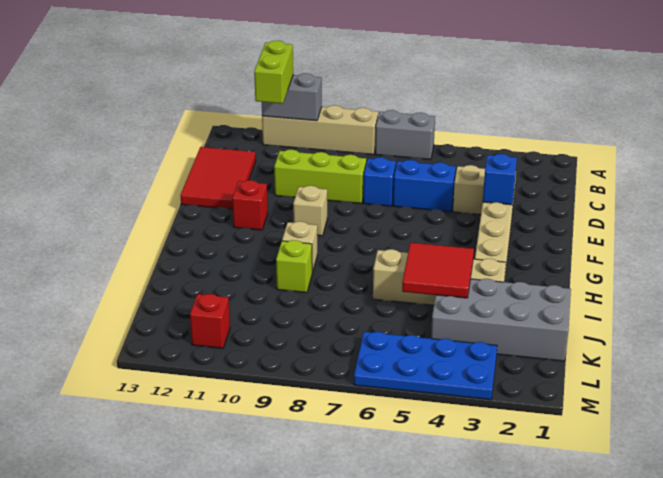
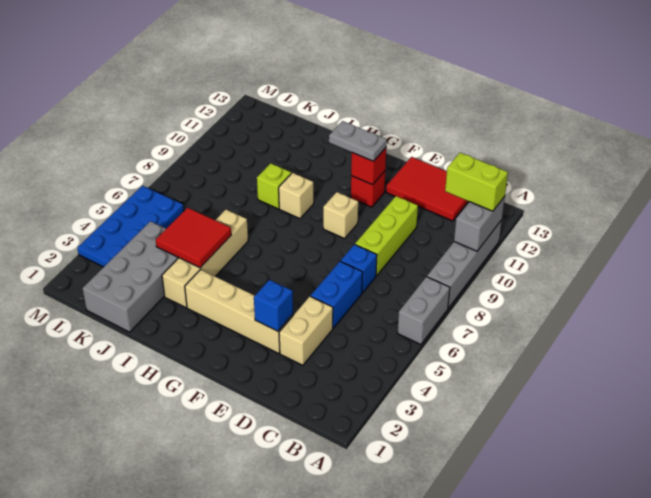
tan 1x4 brick [262,105,378,155] -> grey 1x4 brick [427,220,502,308]
none -> grey 1x2 plate [329,121,387,161]
red 1x1 brick [190,294,230,348] -> red 1x1 brick moved to [351,148,386,185]

